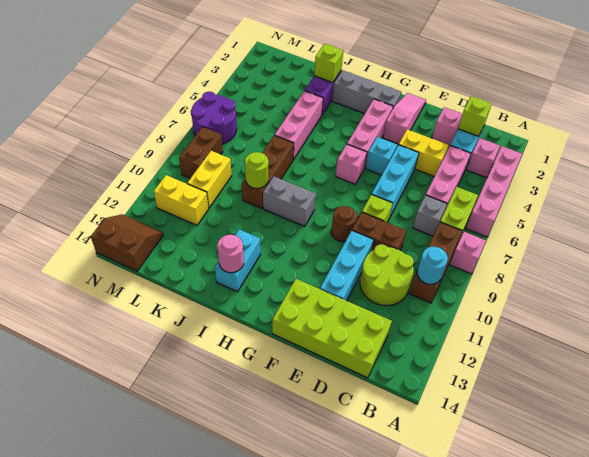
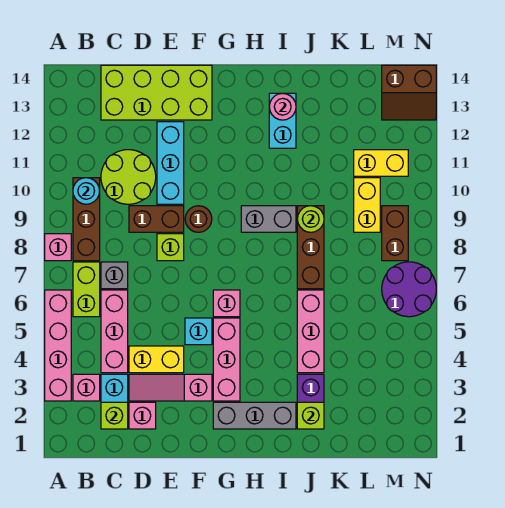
cyan 1x3 brick [372,145,419,217] -> none
pink 1x3 slope [383,93,426,144] -> pink 1x3 slope turned to [129,374,212,401]

